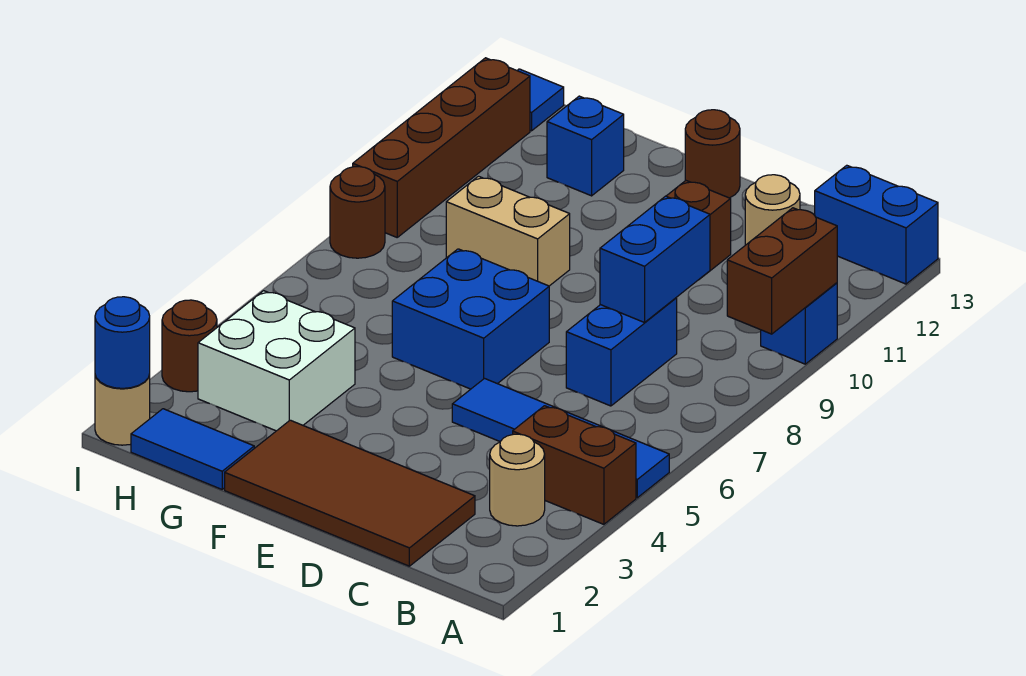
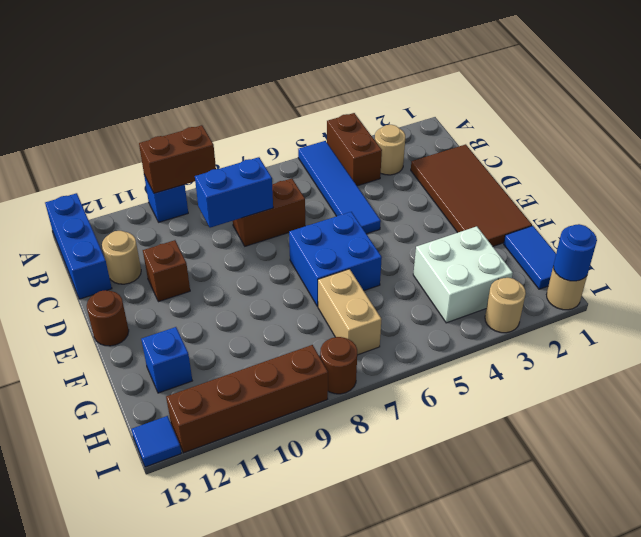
blue 1x2 brick [815,165,938,284] -> blue 1x3 brick [45,193,112,299]
blue 1x2 brick [566,298,677,406] -> brown 1x2 brick [233,179,305,246]
tan 1x2 brick [446,176,570,286] -> tan 1x2 brick moved to [318,269,382,355]
brown 1x1 round brick [162,300,217,392] -> tan 1x1 round brick [485,278,526,333]

